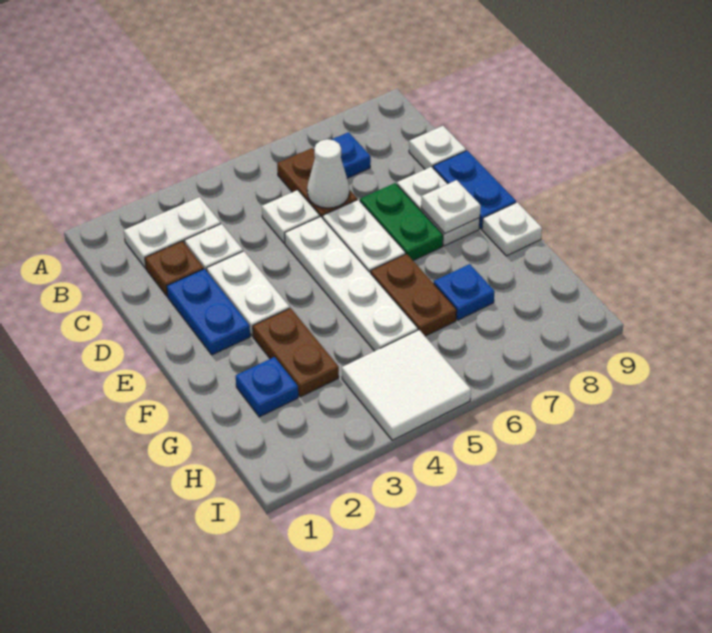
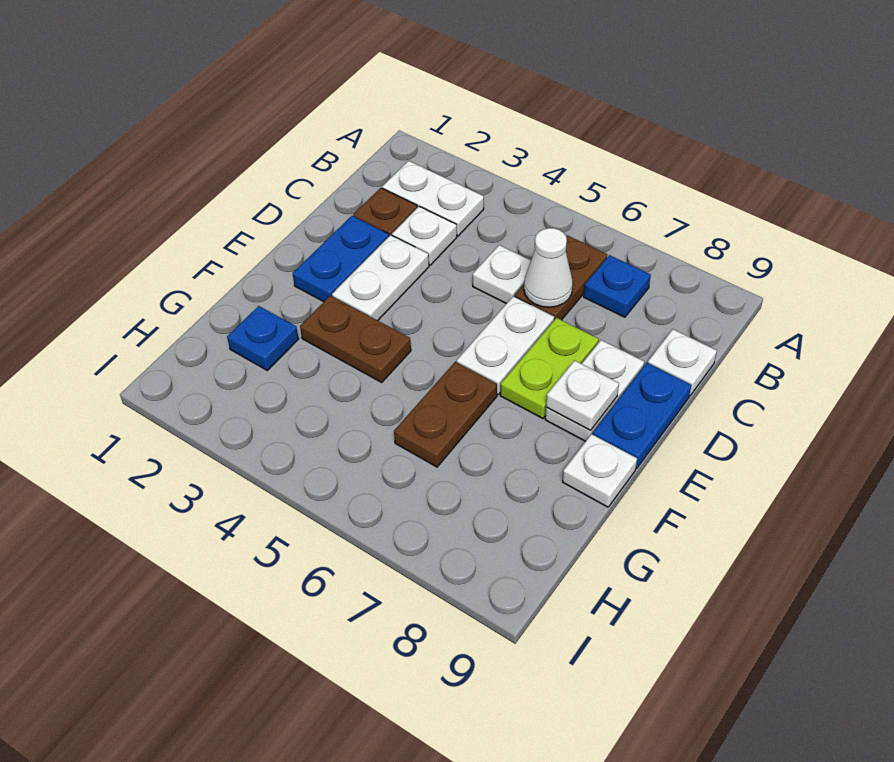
white 1x4 plate [285,217,418,351] -> none
green 1x2 plate [360,183,443,260] -> lime 1x2 plate [500,318,599,418]
brown 1x2 plate [253,308,339,397] -> brown 1x2 plate turned to [300,296,411,382]
blue 1x1 plate [434,264,495,320] -> none
white 2x2 tile [342,330,471,440] -> none

